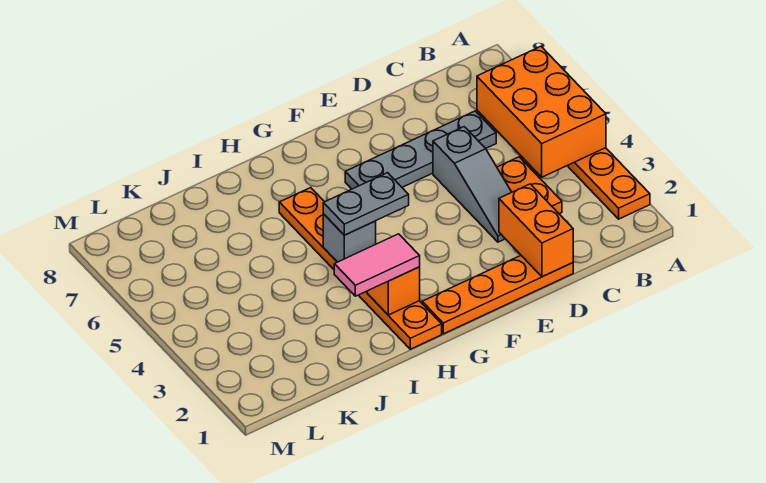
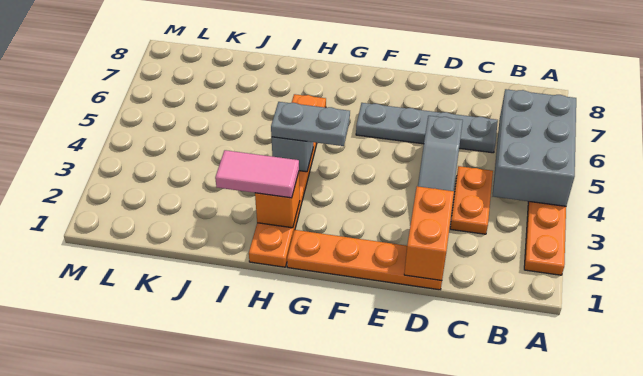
orange 2x3 brick [477,46,606,177] -> grey 2x3 brick [493,89,576,206]

